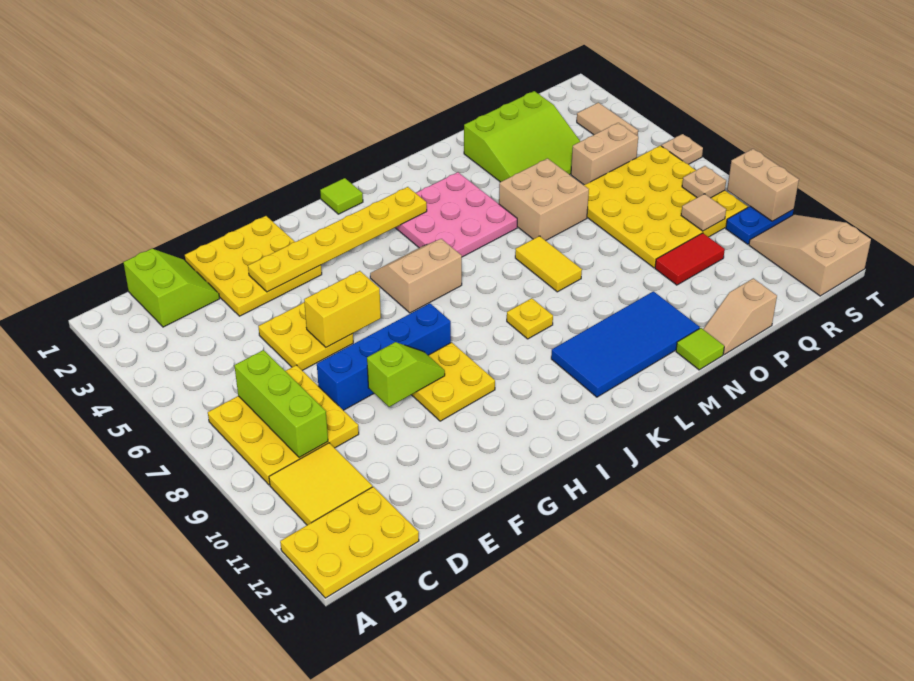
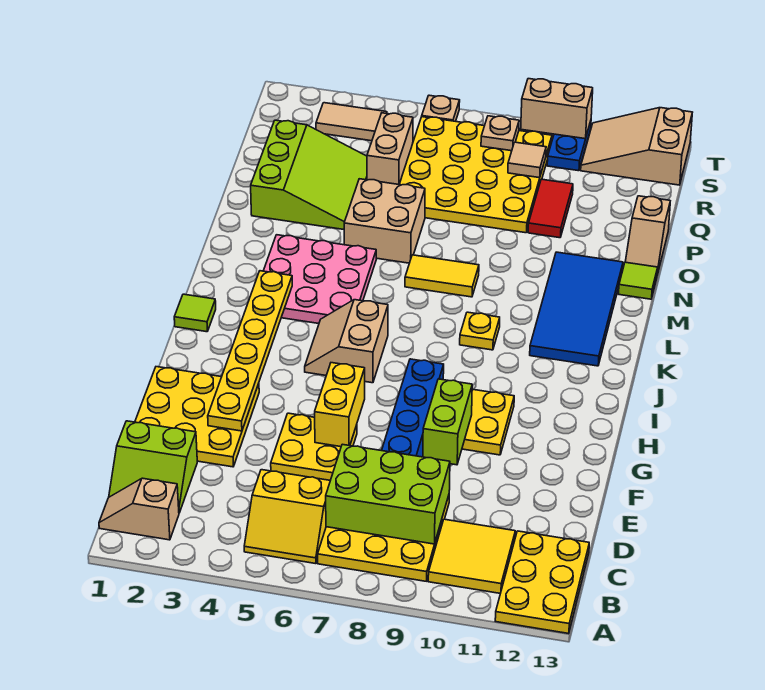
none -> tan 1x2 slope [99,478,179,540]
none -> yellow 2x2 slope [244,470,330,564]
lime 2x2 slope [123,249,220,327] -> lime 2x2 slope turned to [109,421,197,513]
lime 1x3 brick [234,350,328,458] -> lime 2x3 brick [326,444,450,544]
lime 1x2 slope [367,342,445,407] -> lime 1x2 brick [423,379,472,465]

